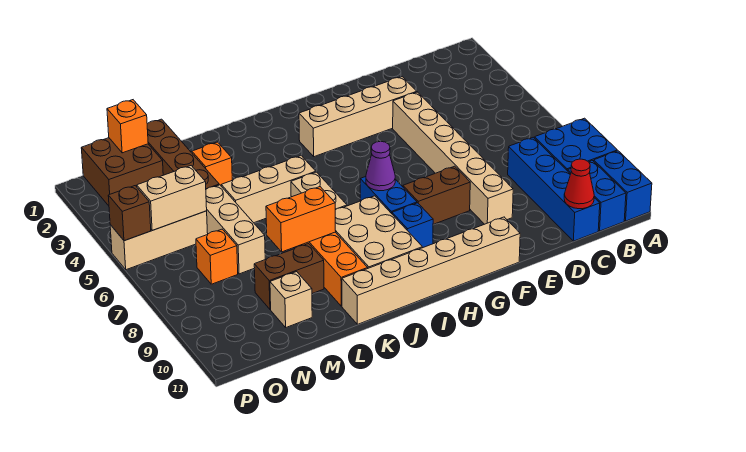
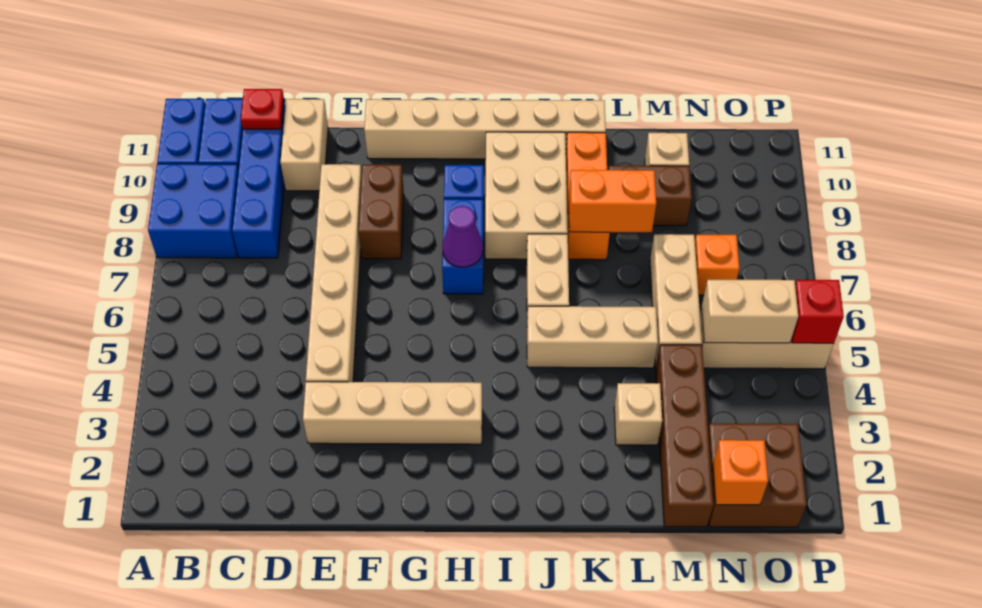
red 1x1 cone [564,159,594,209] -> red 1x1 plate [241,89,284,129]
none -> tan 1x2 brick [280,99,328,191]
brown 1x2 brick [403,166,470,224] -> brown 1x2 brick turned to [359,165,404,259]
orange 1x1 brick [192,142,232,185] -> tan 1x1 brick [614,383,662,445]
brown 1x1 brick [108,186,151,241] -> red 1x1 brick [792,280,844,343]

